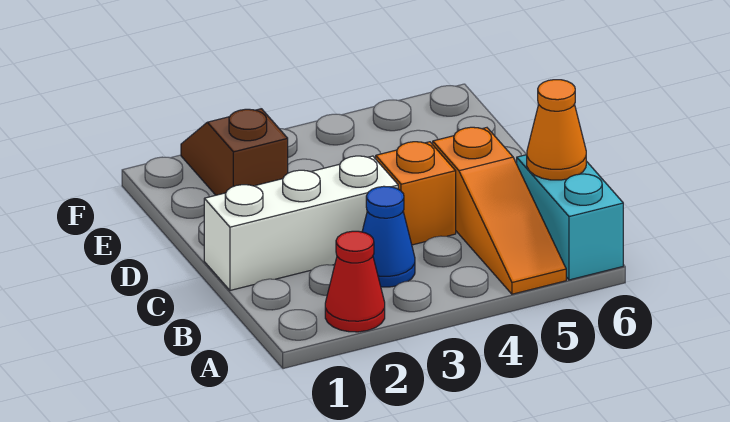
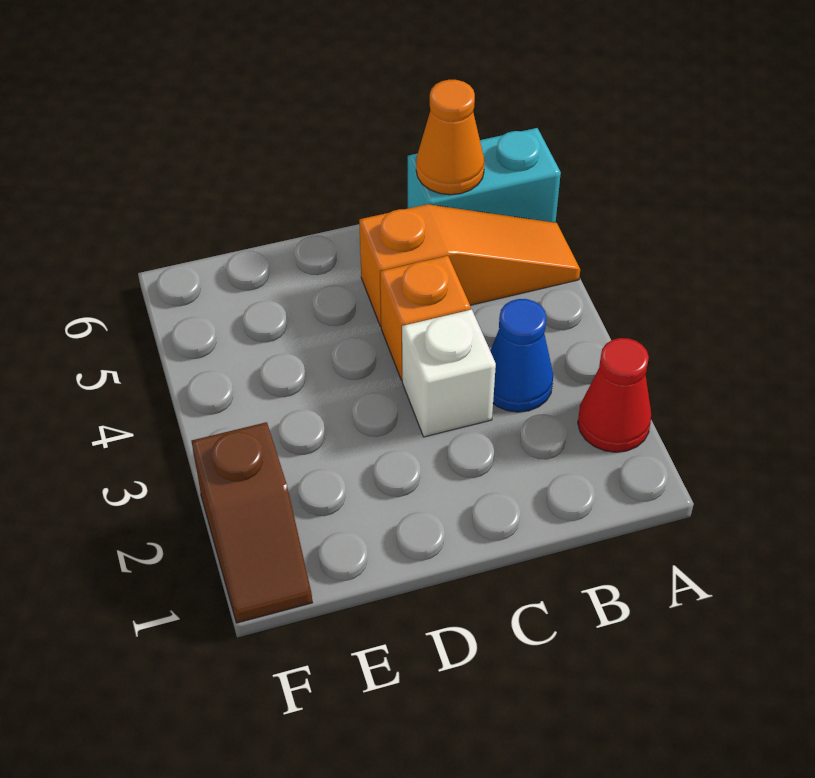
white 1x3 brick [204,156,398,290] -> white 1x1 brick [402,310,496,437]
brown 1x2 slope [181,109,288,195] -> brown 1x2 slope turned to [191,422,312,623]

